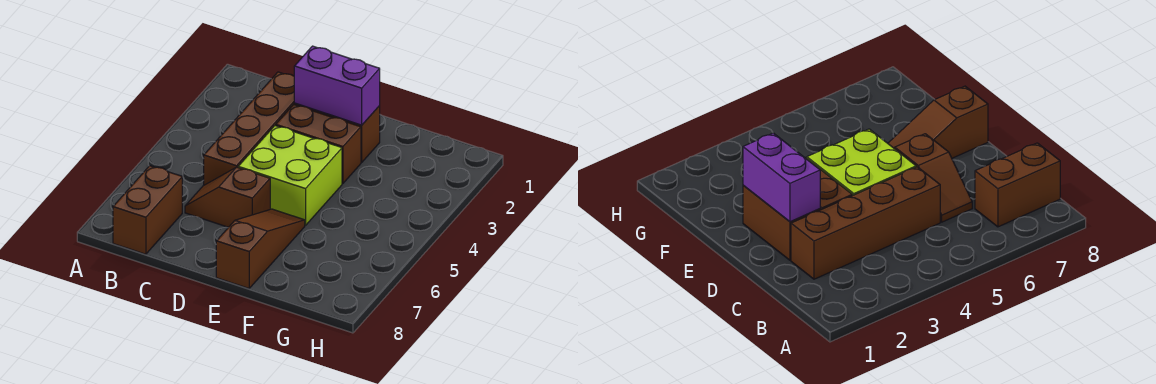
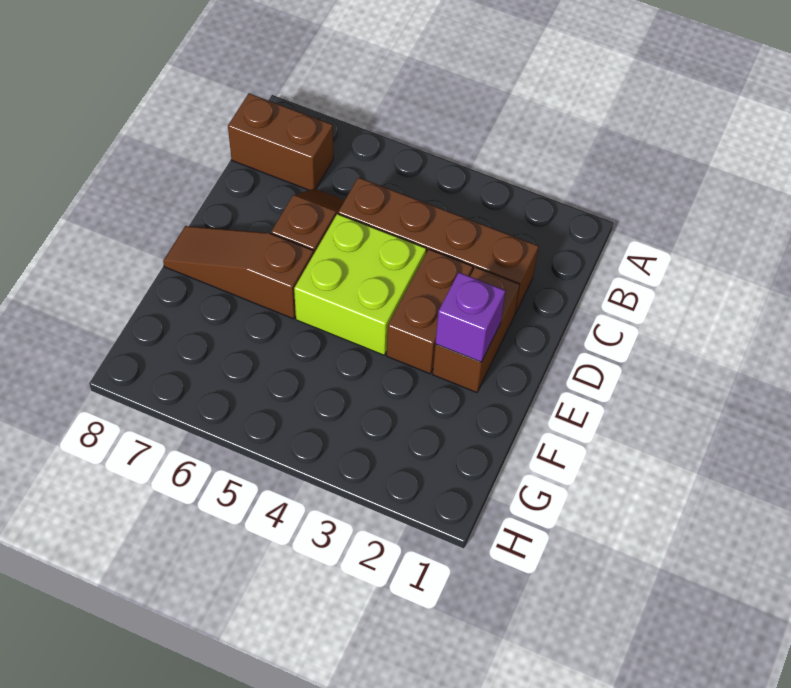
purple 1x2 brick [294,46,380,125] -> purple 1x1 brick [436,272,505,362]
brown 1x3 slope [216,209,305,288] -> brown 1x3 slope turned to [163,226,313,319]

